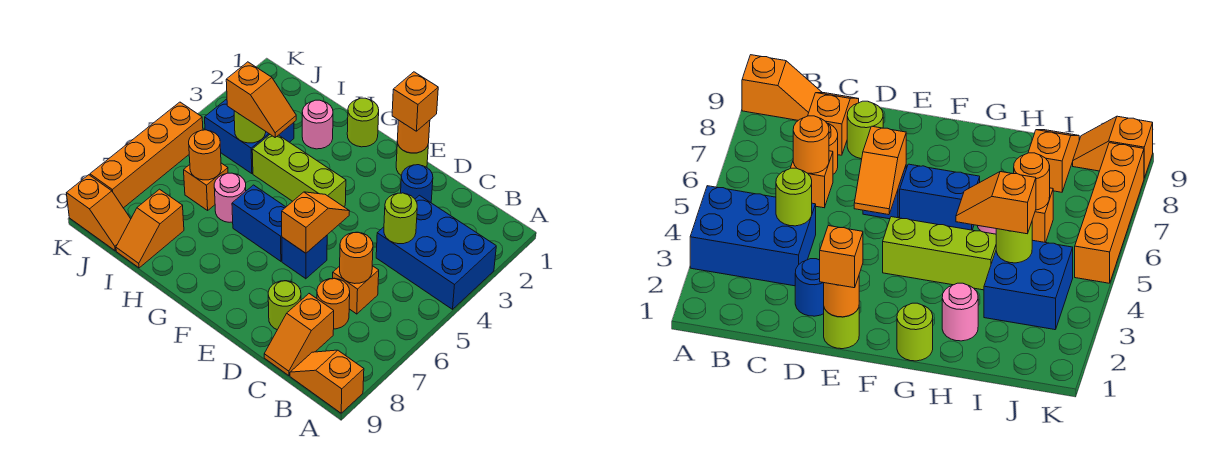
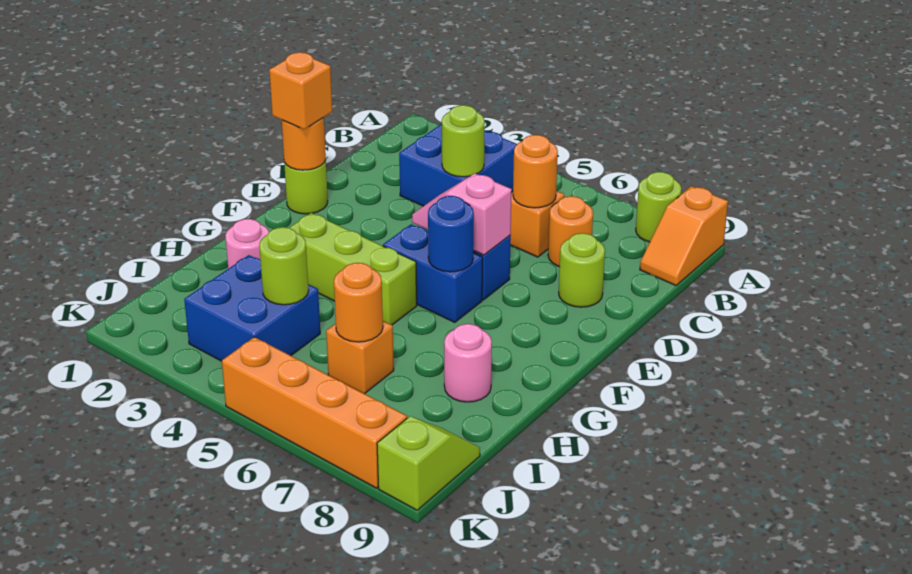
blue 2x3 brick [376,195,496,309] -> blue 2x2 brick [399,124,517,206]
orange 1x2 slope [264,294,334,376] -> none
blue 1x1 round brick [401,165,433,203] -> blue 1x1 round brick moved to [428,196,474,272]
orange 1x2 slope [282,192,349,253] -> pink 1x2 slope [412,173,512,255]
lime 1x3 brick [252,135,346,207] -> lime 1x3 brick turned to [289,213,417,325]
blue 1x2 brick [232,185,286,261] -> blue 1x2 brick turned to [383,225,482,323]
lime 1x1 round brick [347,98,379,147] -> lime 1x1 round brick moved to [636,172,681,242]
orange 1x2 slope [226,62,296,137] -> none
pink 1x1 round brick [214,173,246,222] -> pink 1x1 round brick moved to [444,324,492,402]
orange 1x2 slope [116,189,184,268] -> none
orange 1x2 slope [67,175,131,251] -> lime 1x2 slope [377,416,480,510]

